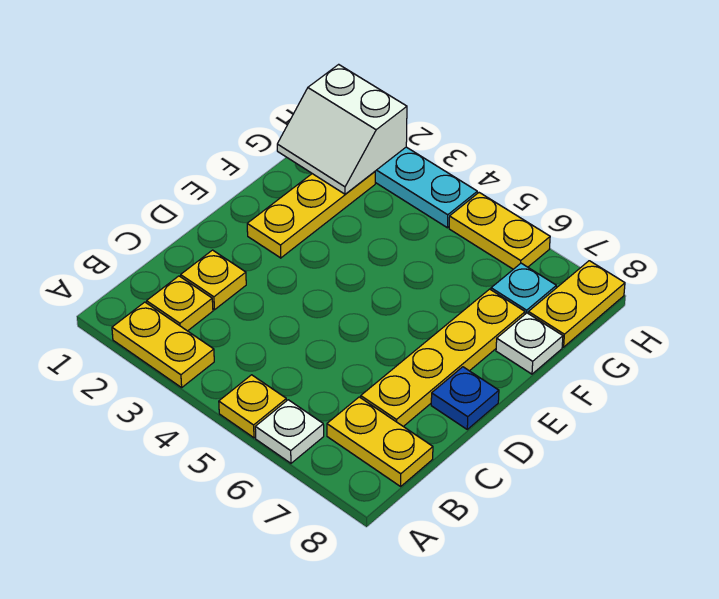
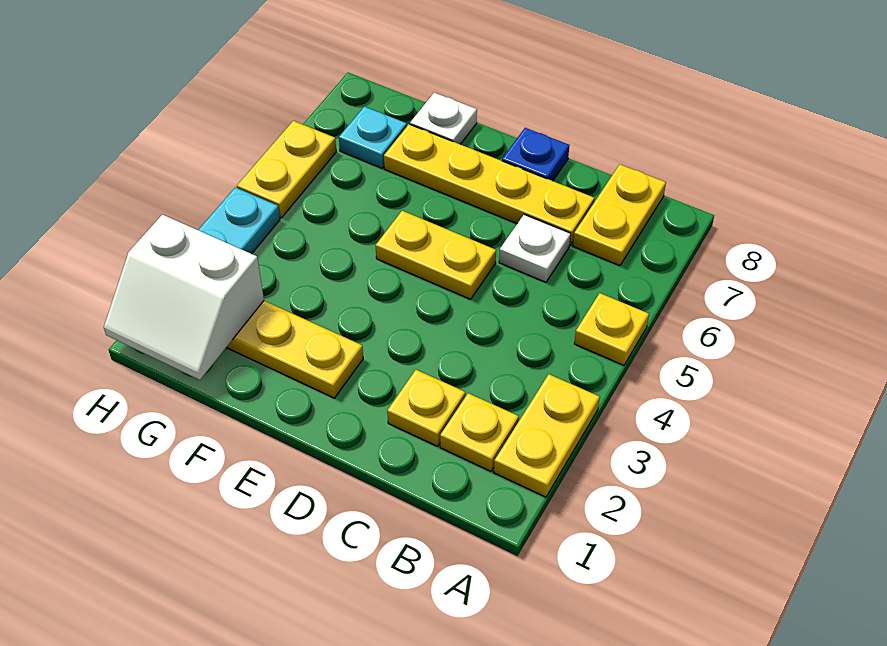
white 1x1 plate [255,400,324,463] -> white 1x1 plate moved to [499,215,571,282]
white 2x2 slope [277,64,407,194] -> white 2x2 slope turned to [104,215,264,380]
yellow 1x2 plate [528,261,625,347] -> yellow 1x2 plate moved to [376,211,496,299]

